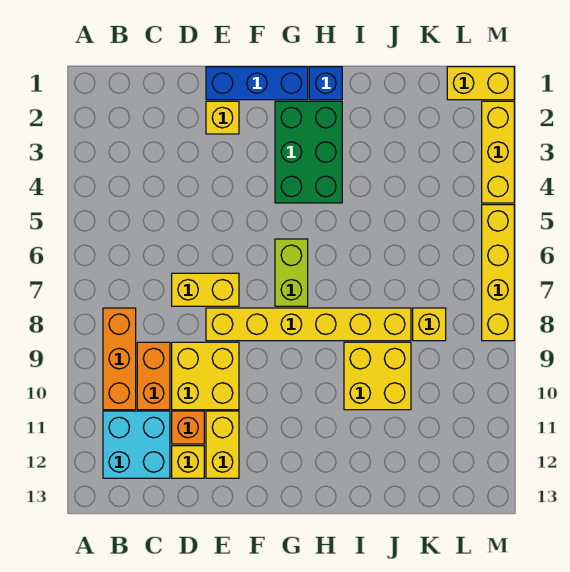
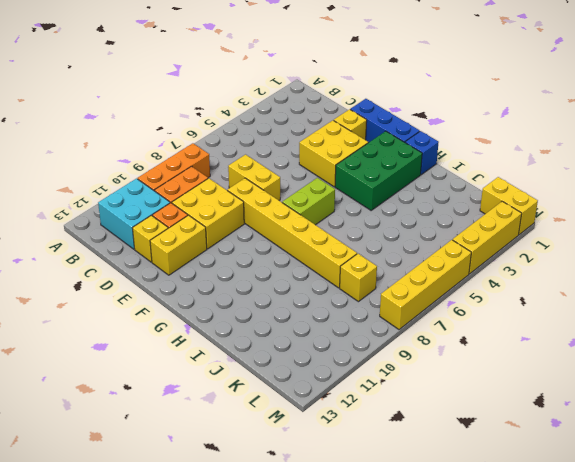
yellow 2x2 brick [344,342,411,410] -> yellow 2x2 brick moved to [299,120,368,187]

